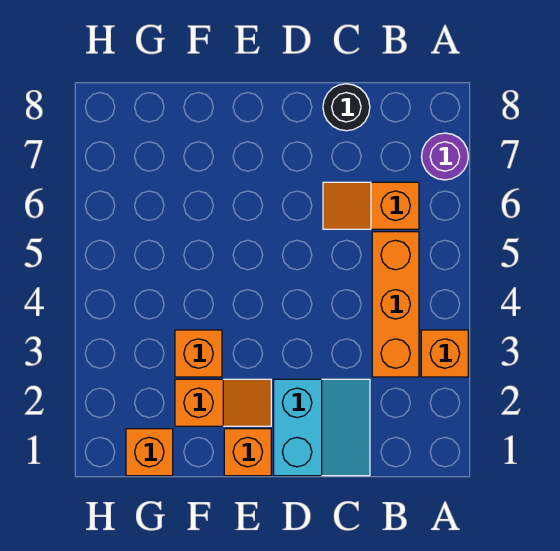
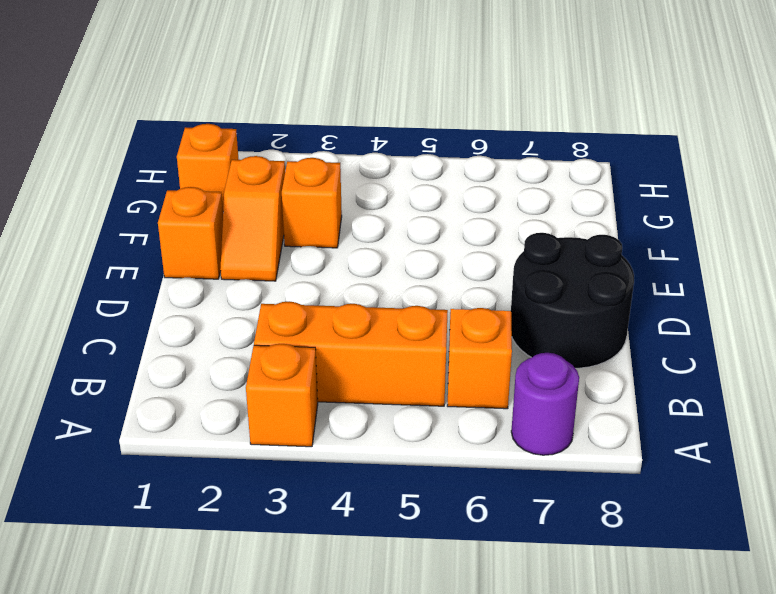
cyan 2x2 slope [274,379,370,476] -> none
black 1x1 round brick [323,84,370,131] -> black 2x2 round brick [511,233,634,368]

